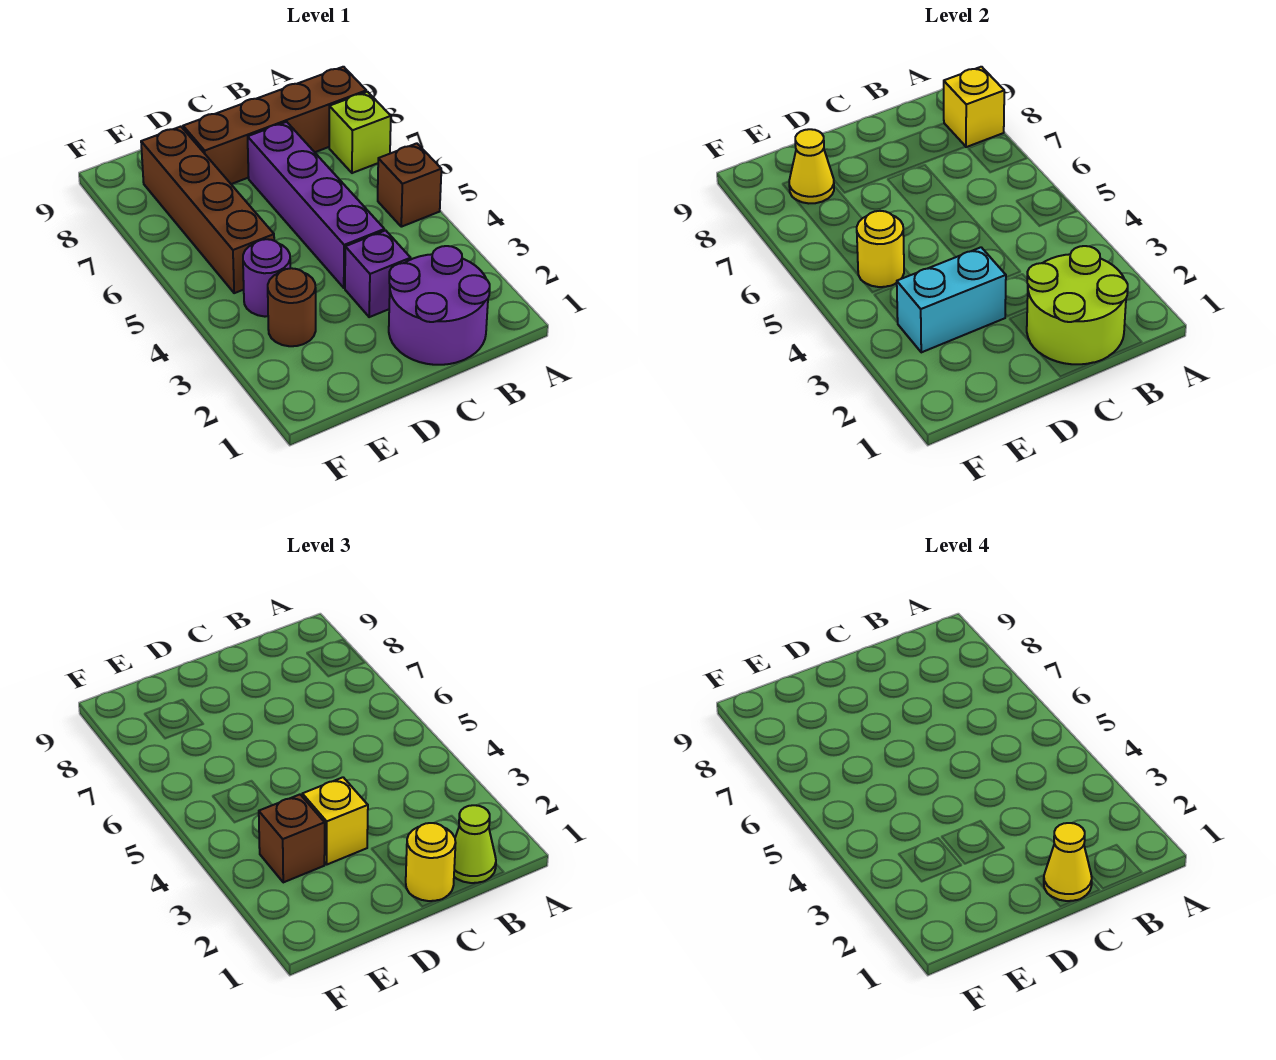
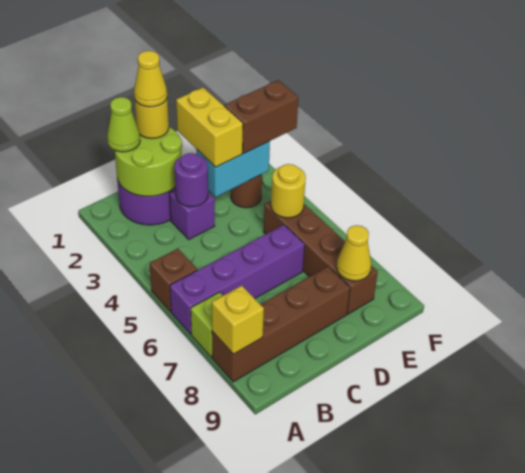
purple 1x4 brick [248,122,384,288] -> purple 1x4 brick turned to [170,225,305,334]
yellow 1x1 brick [302,777,368,864] -> yellow 1x2 brick [176,88,243,167]
brown 1x1 brick [259,795,325,882] -> brown 1x2 brick [225,80,298,153]
purple 1x1 round brick [243,239,290,317] -> purple 1x1 round brick moved to [174,153,208,207]

